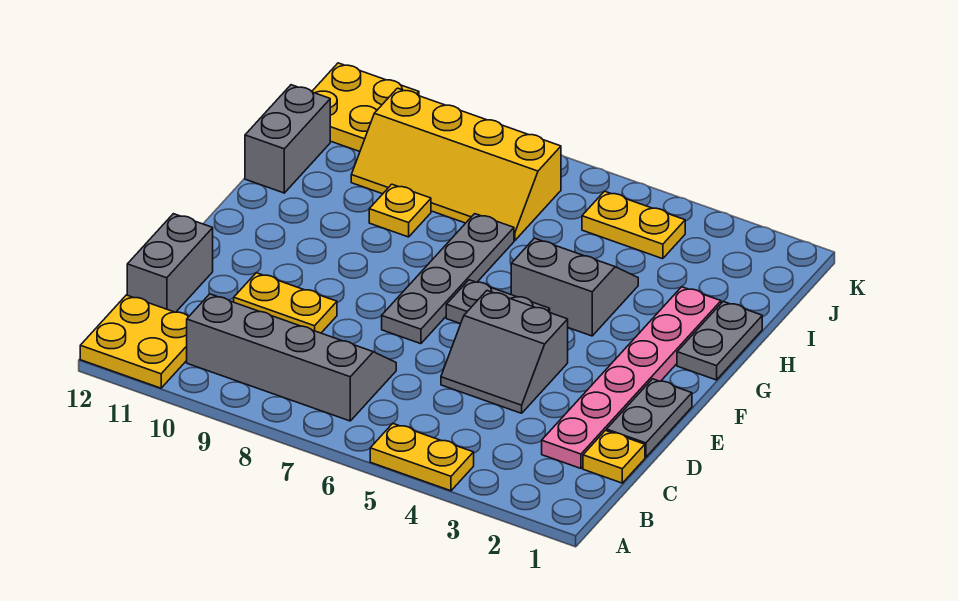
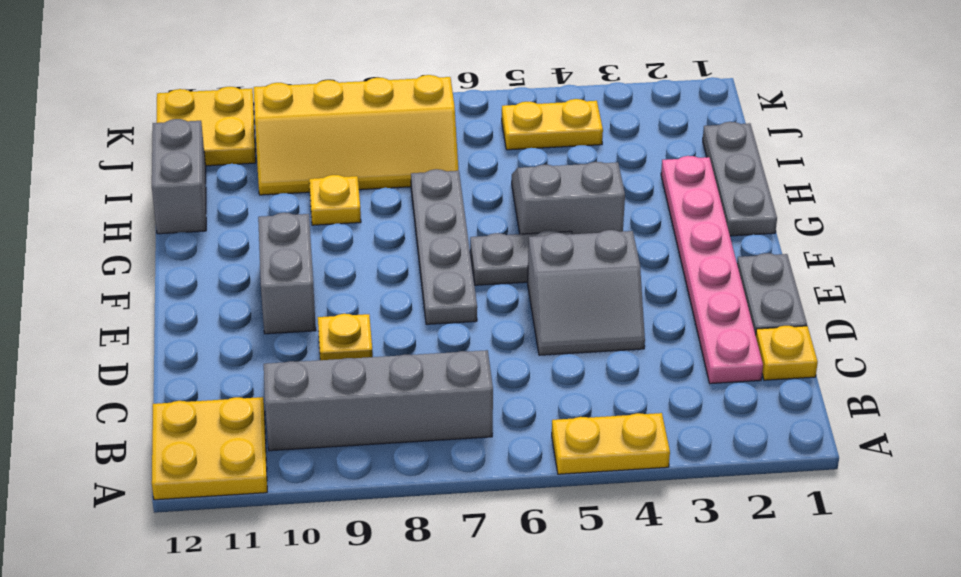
grey 1x2 brick [127,214,213,312] -> grey 1x2 brick moved to [258,213,316,334]
yellow 1x2 plate [234,273,337,333] -> yellow 1x1 plate [318,314,373,360]
grey 1x2 plate [677,302,762,380] -> grey 1x3 plate [703,122,777,236]

